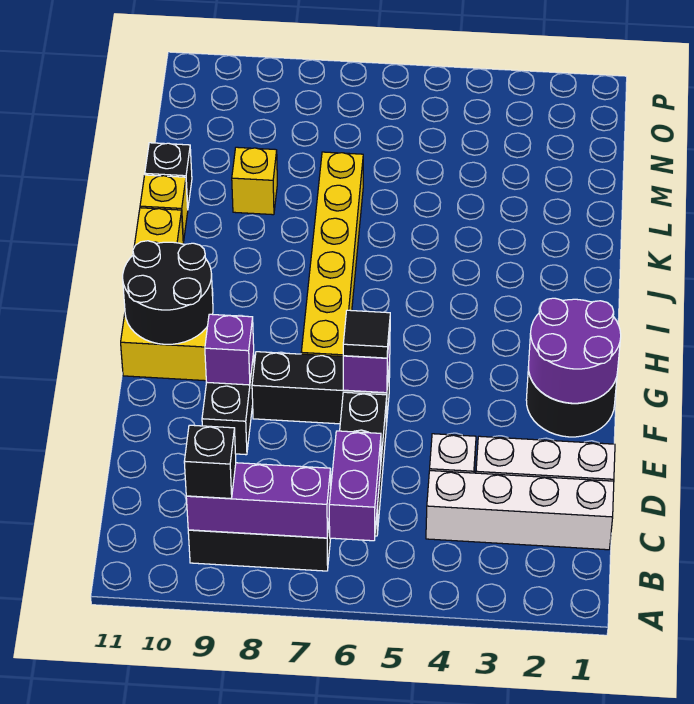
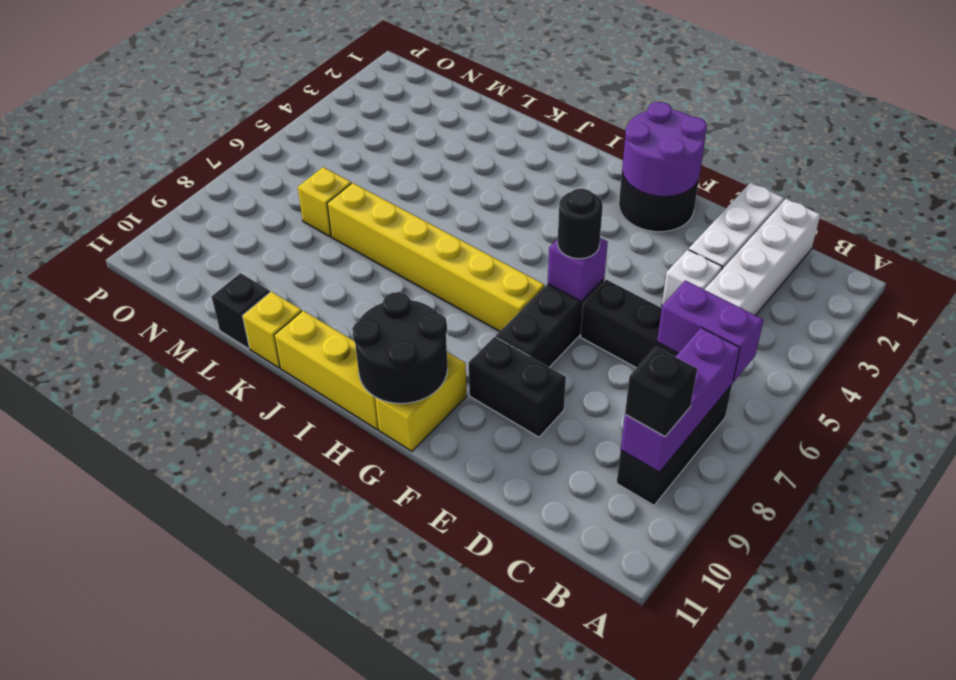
black 1x1 tile [343,310,390,358] -> black 1x1 round brick [557,189,603,259]
purple 1x1 brick [205,314,254,385] -> none
yellow 1x1 brick [232,147,277,215] -> yellow 1x1 brick moved to [298,167,351,237]

